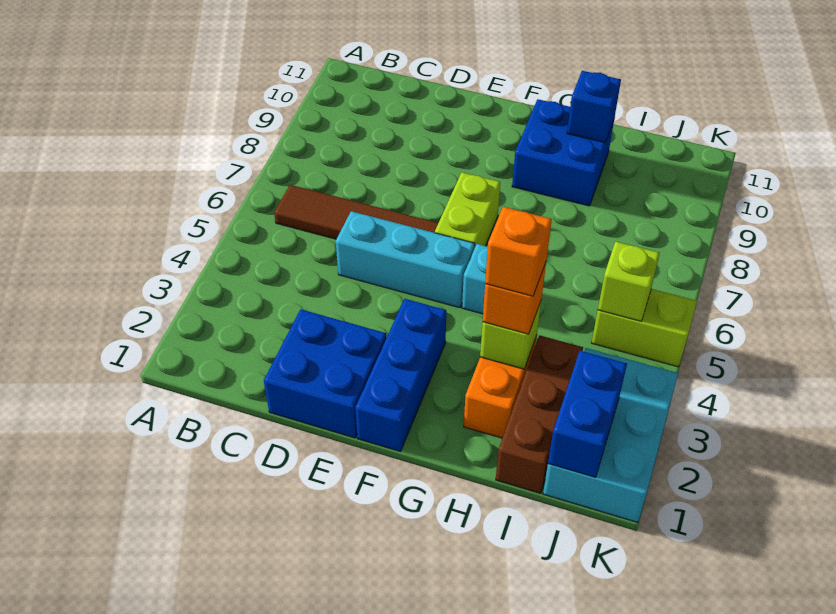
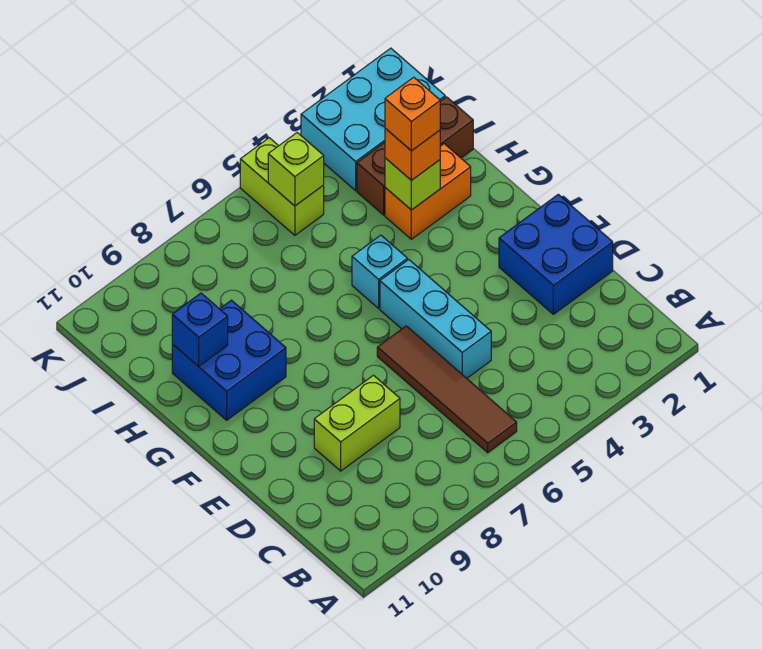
blue 1x3 brick [355,299,446,452] -> none
lime 1x2 brick [435,172,500,249] -> lime 1x2 brick moved to [314,375,400,471]
blue 1x2 brick [548,351,627,477] -> none

